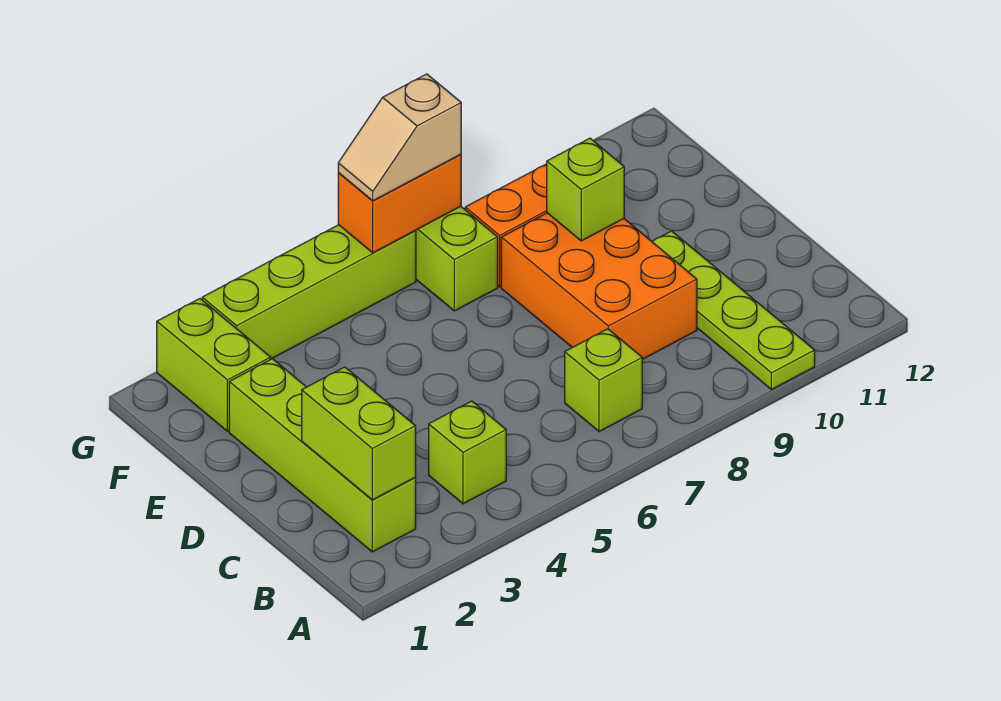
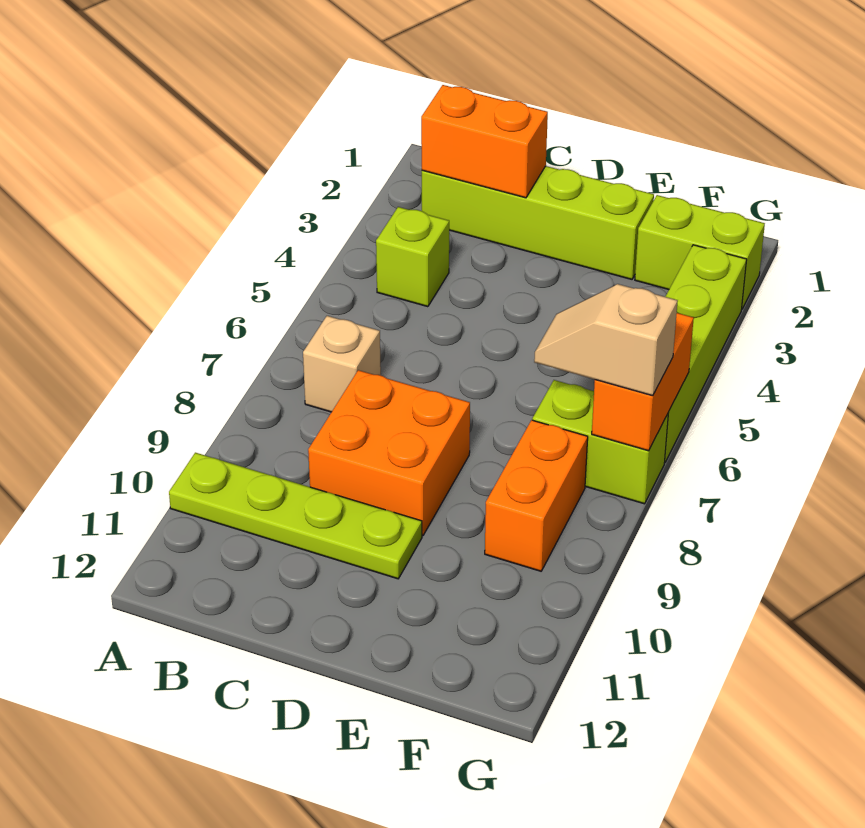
lime 1x2 brick [302,367,416,500] -> orange 1x2 brick [421,85,548,198]
lime 1x1 brick [565,329,642,432] -> tan 1x1 brick [303,316,381,412]
orange 2x3 brick [501,213,697,359] -> orange 2x2 brick [308,370,470,536]
lime 1x1 brick [547,138,624,241] -> none
tan 1x2 slope [338,74,461,201] -> tan 1x2 slope turned to [534,284,678,396]

